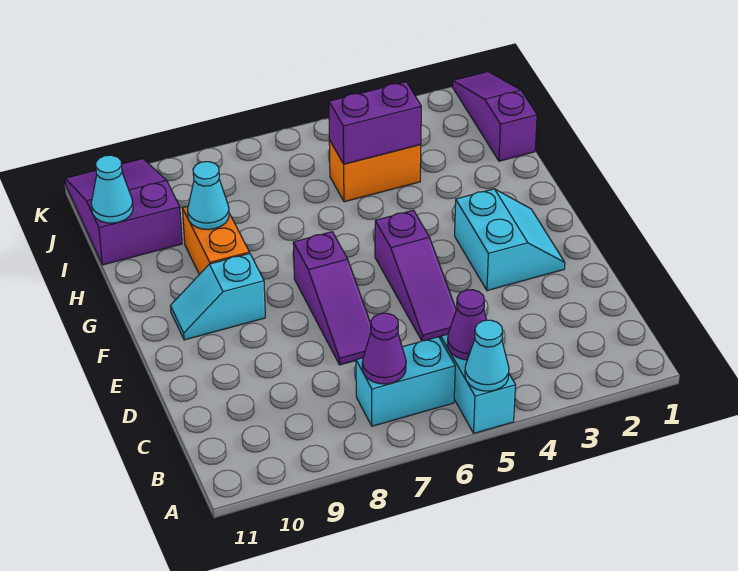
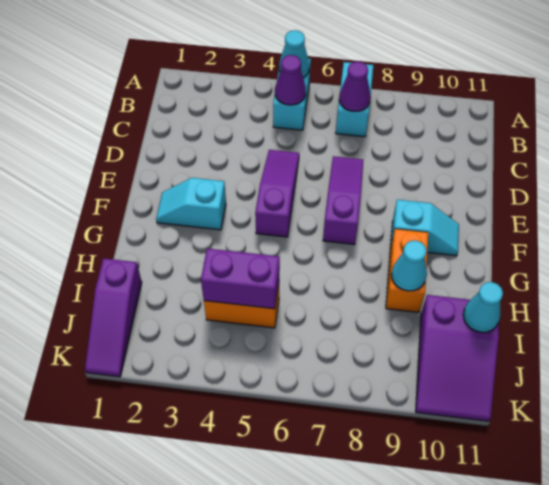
cyan 1x2 brick [356,337,455,426] -> cyan 1x2 brick turned to [336,62,373,137]
cyan 2x2 slope [455,189,565,291] -> cyan 1x2 slope [156,178,226,230]

